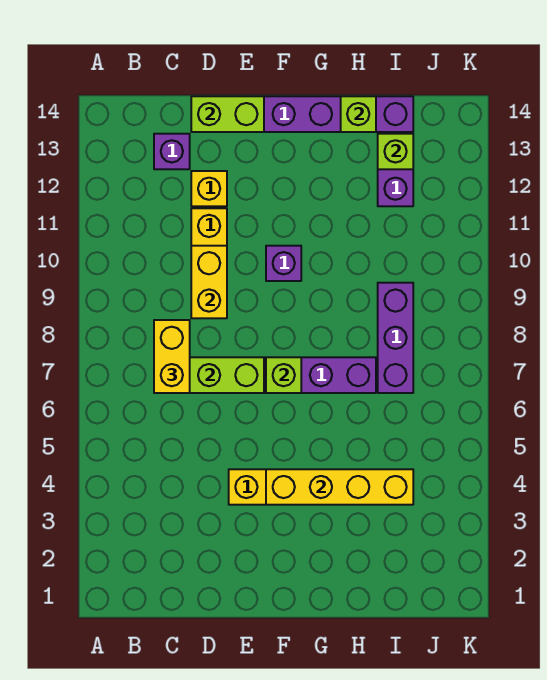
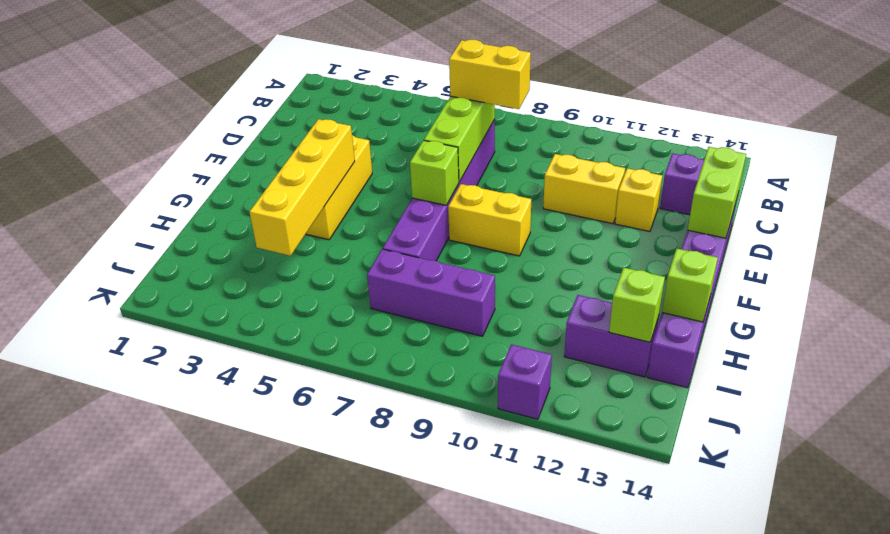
yellow 1x2 brick [191,246,227,318] -> yellow 1x2 brick moved to [448,184,531,256]
purple 1x1 brick [266,246,301,281] -> purple 1x1 brick moved to [498,344,552,419]

